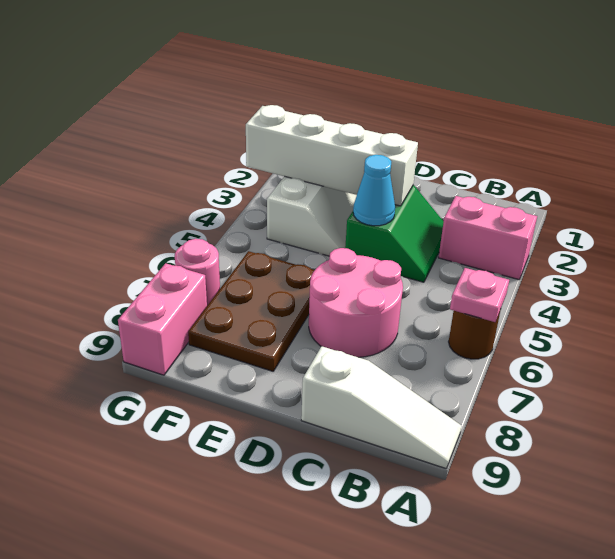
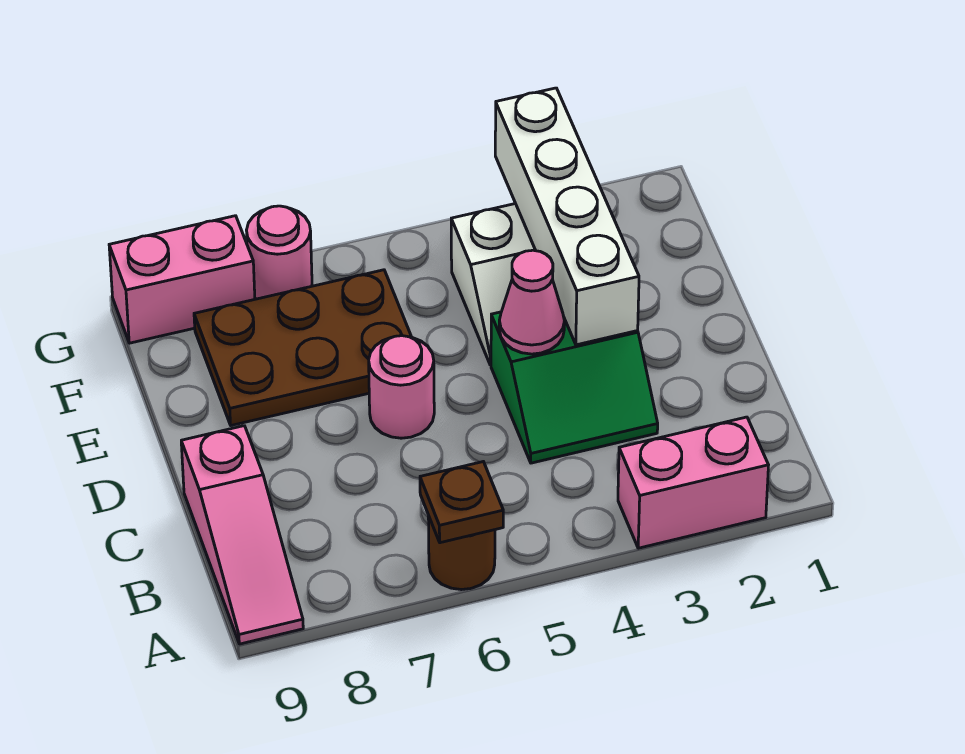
pink 1x2 brick [439,196,537,280] -> pink 1x2 brick turned to [618,417,768,548]
pink 1x1 plate [450,268,509,322] -> brown 1x1 plate [420,462,503,543]
white 1x3 slope [301,346,461,468] -> pink 1x3 slope [181,426,303,644]
pink 2x2 round brick [309,248,403,357] -> pink 1x1 round brick [369,336,434,438]
cyan 1x1 cone [353,155,395,226] -> pink 1x1 cone [499,250,564,354]

